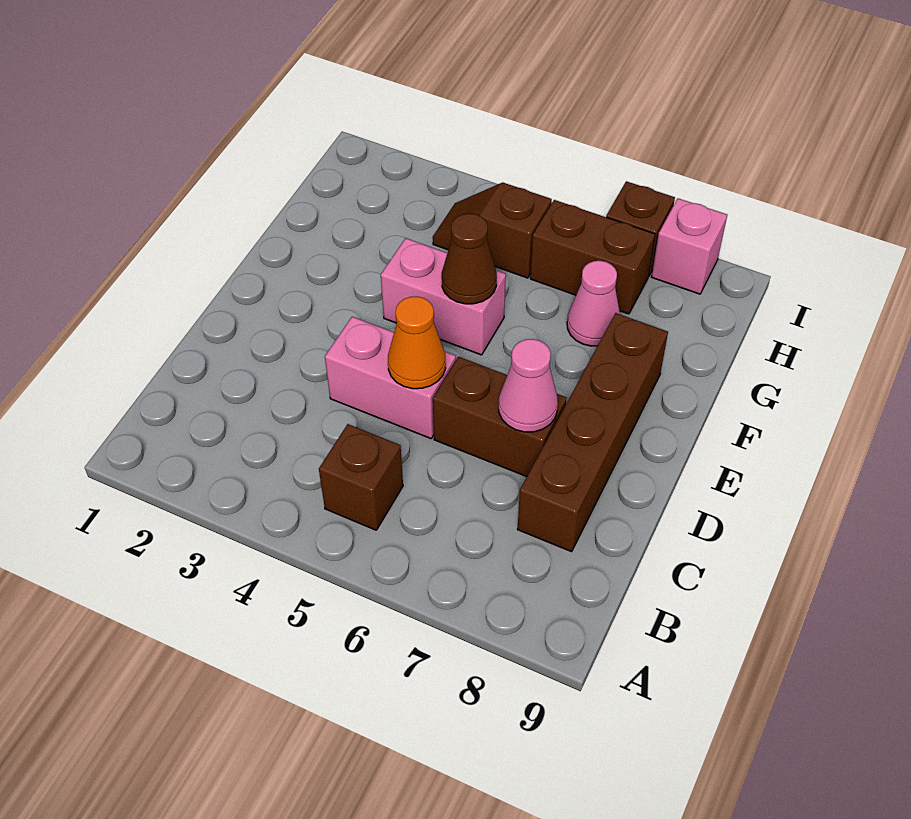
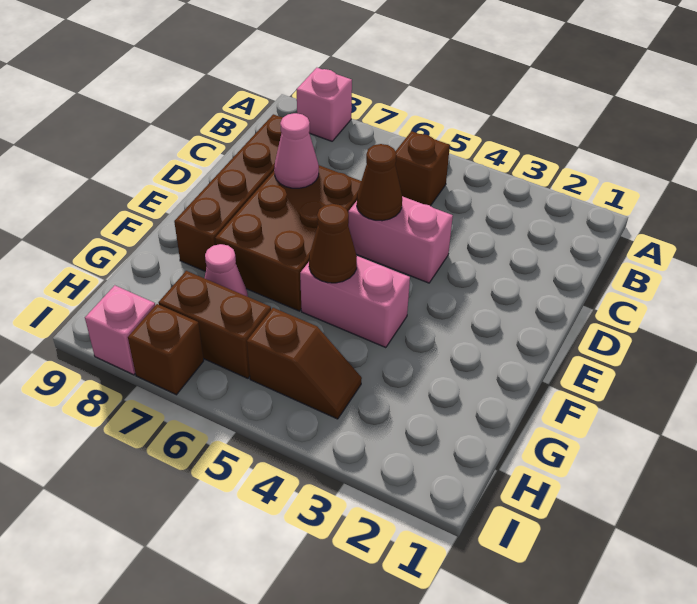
none -> pink 1x1 brick [296,68,352,141]
orange 1x1 cone [388,296,446,389] -> brown 1x1 cone [357,144,402,221]
brown 1x2 brick [433,357,566,477] -> brown 2x3 brick [215,165,361,311]

